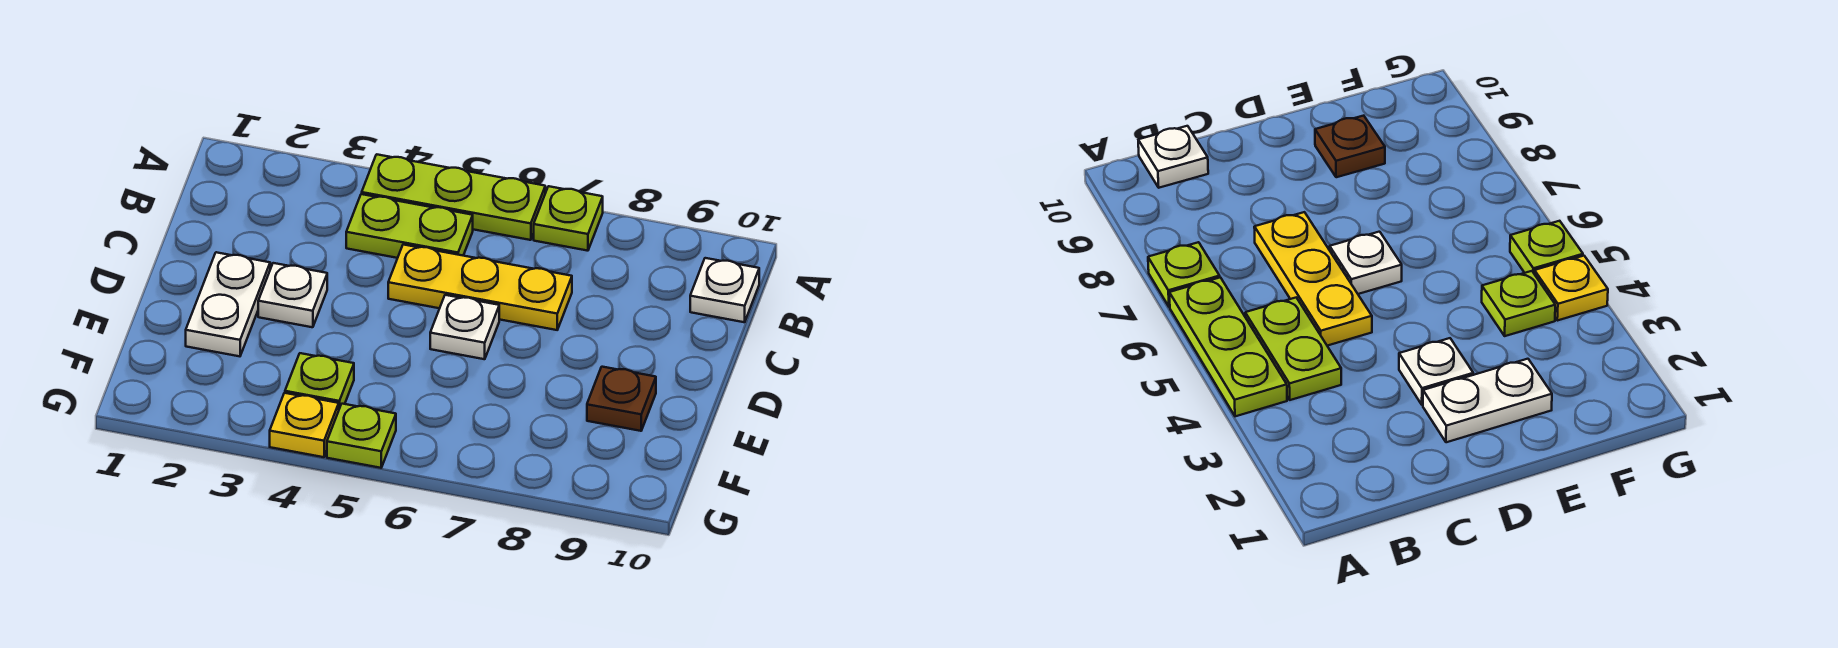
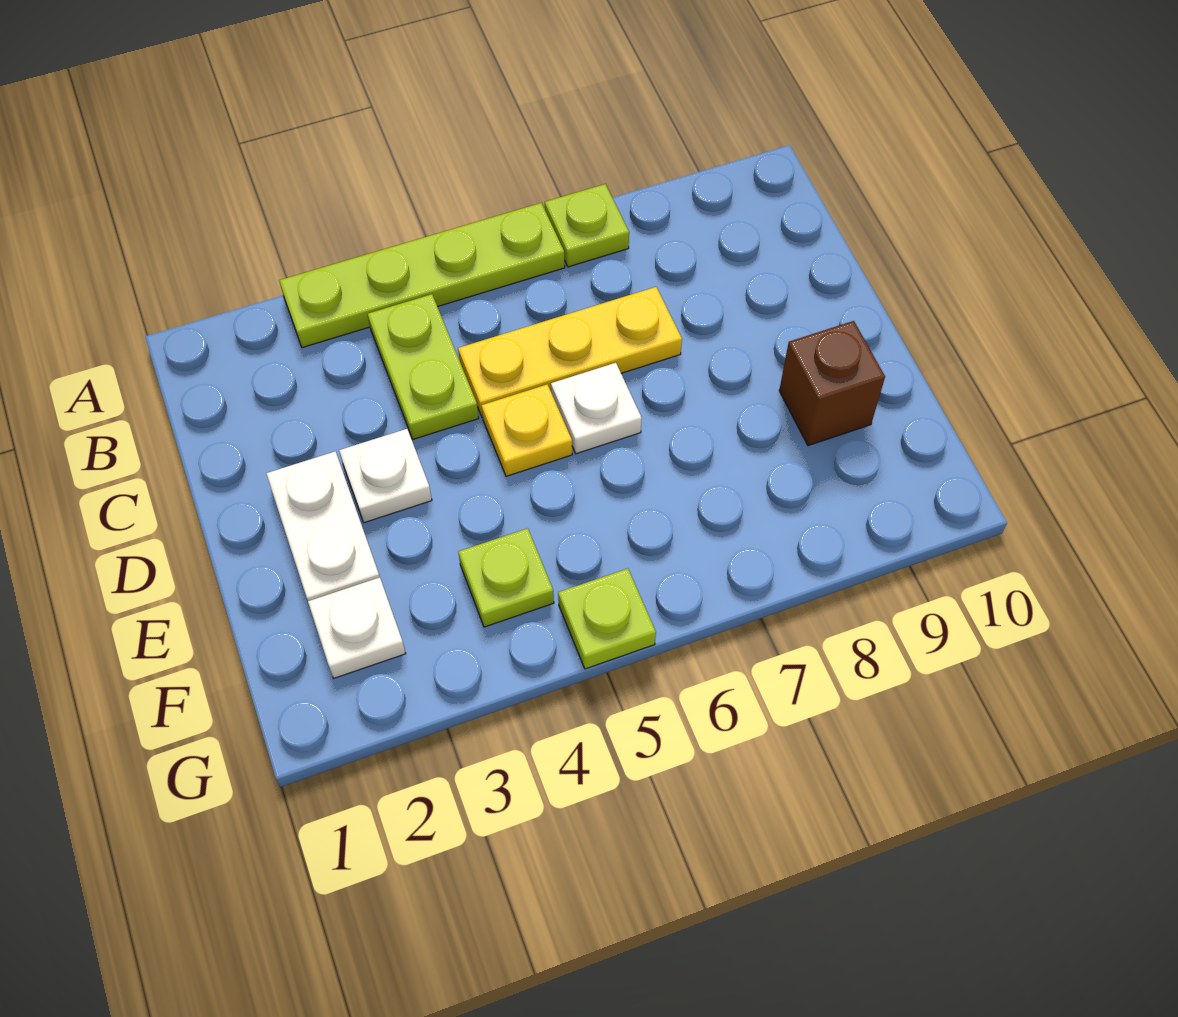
lime 1x3 plate [362,154,545,240] -> lime 1x4 plate [279,203,565,348]
lime 1x2 plate [346,194,473,258] -> lime 1x2 plate turned to [368,294,479,439]
white 1x1 plate [690,258,759,322] -> white 1x1 plate moved to [308,578,406,678]
brown 1x1 plate [587,367,656,431] -> brown 1x1 brick [779,321,885,446]
yellow 1x1 plate [270,393,339,457] -> yellow 1x1 plate moved to [481,384,572,476]

